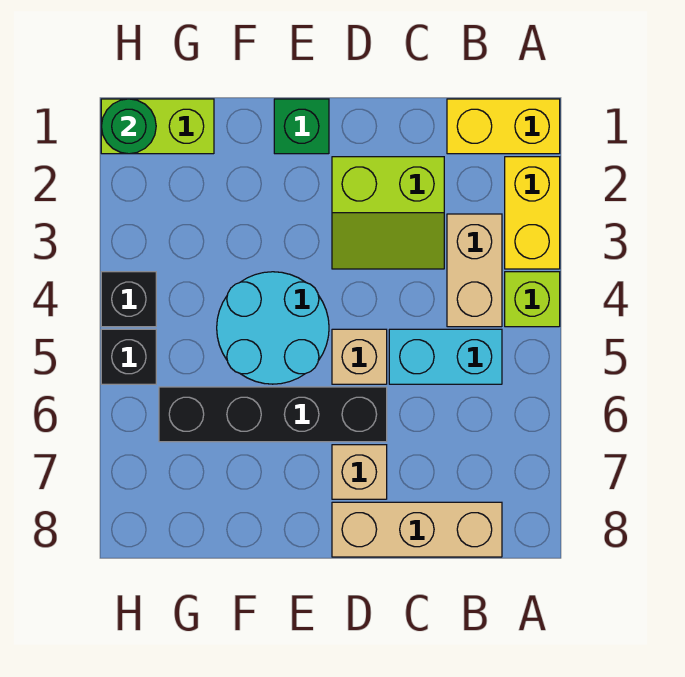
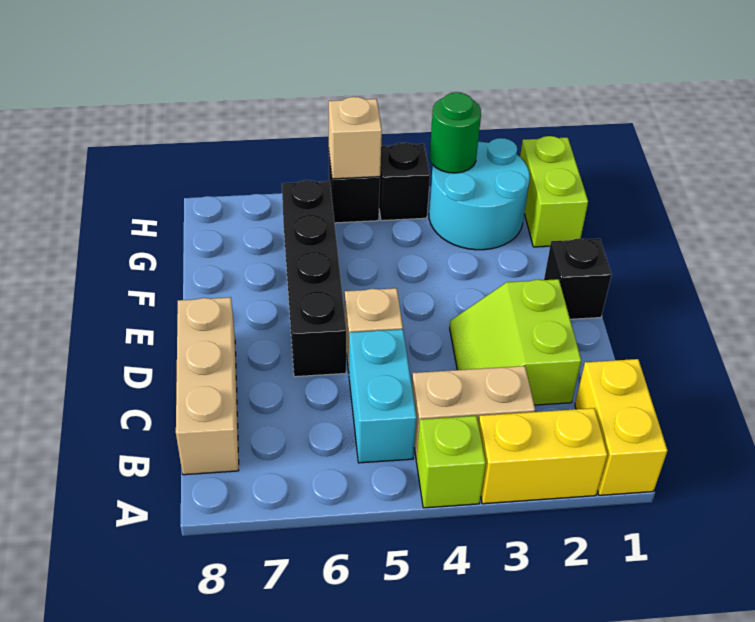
tan 1x1 brick [332,445,387,499] -> tan 1x1 brick moved to [329,97,382,179]
green 1x1 brick [274,99,329,154] -> black 1x1 brick [544,238,612,319]
cyan 2x2 round brick [217,272,329,384] -> cyan 2x2 round brick moved to [429,138,530,250]
green 1x1 round brick [101,99,156,154] -> green 1x1 round brick moved to [429,93,481,173]

